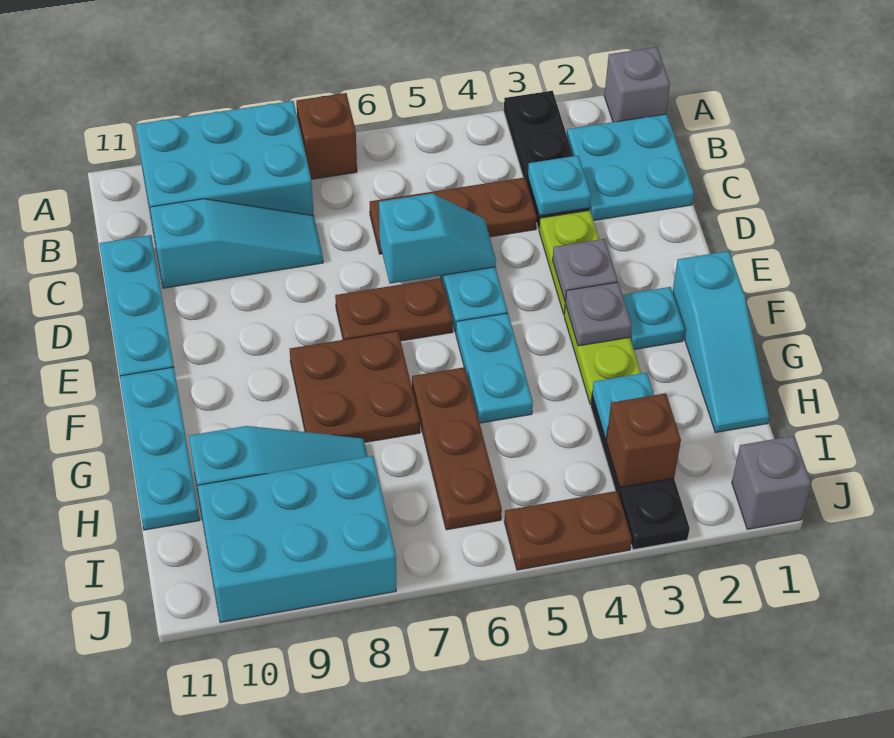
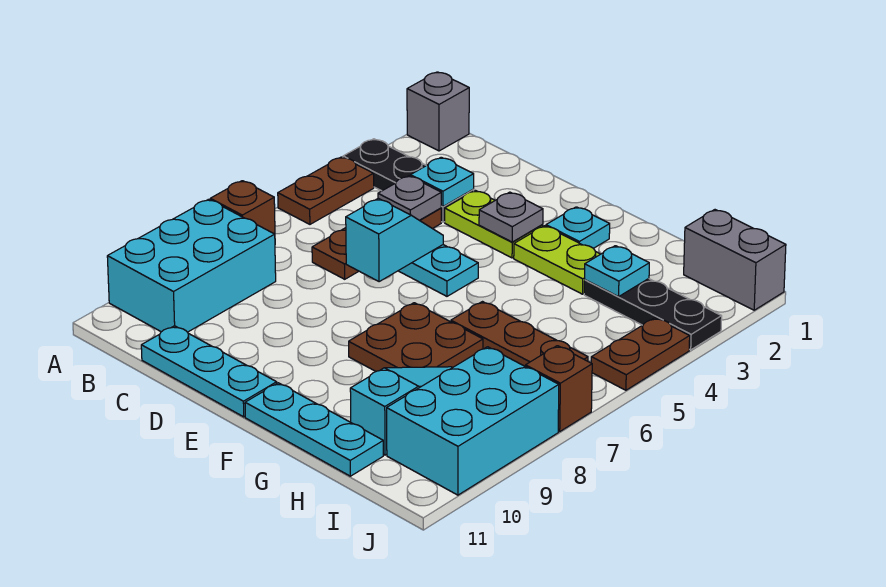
cyan 2x2 plate [567,114,694,221] -> none
cyan 1x3 slope [150,199,323,288] -> none
brown 1x2 plate [335,278,453,341] -> brown 1x2 plate moved to [278,157,374,224]
cyan 1x3 slope [672,251,769,433] -> none
grey 1x1 plate [565,282,632,346] -> grey 1x1 plate moved to [378,176,441,220]
cyan 1x2 plate [456,313,533,423] -> none
brown 1x1 brick [606,393,681,487] -> brown 1x1 brick moved to [525,346,592,431]
grey 1x1 brick [732,436,811,529] -> grey 1x2 brick [684,210,786,310]

